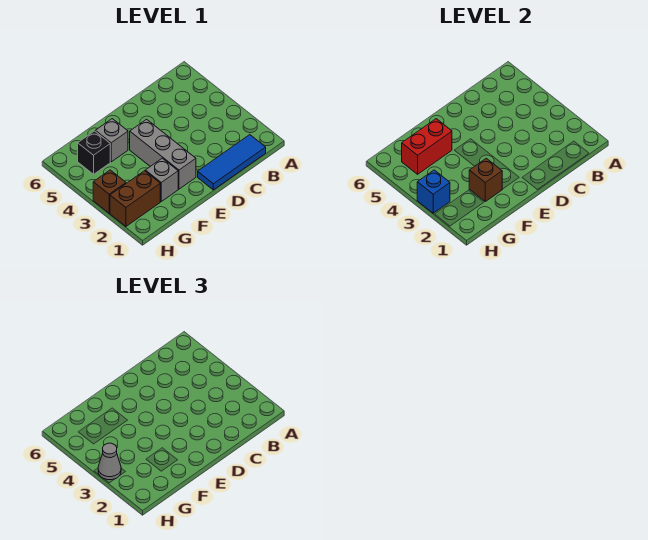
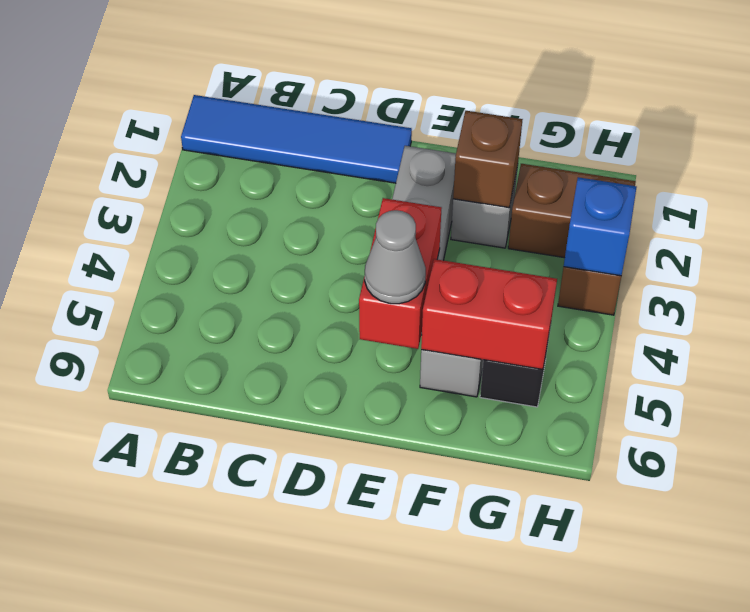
blue 1x3 tile [198,135,266,190] -> blue 1x4 tile [181,95,412,183]
none -> red 1x2 brick [359,198,441,349]
grey 1x1 cone [98,443,121,480] -> grey 1x1 cone moved to [365,210,426,304]

